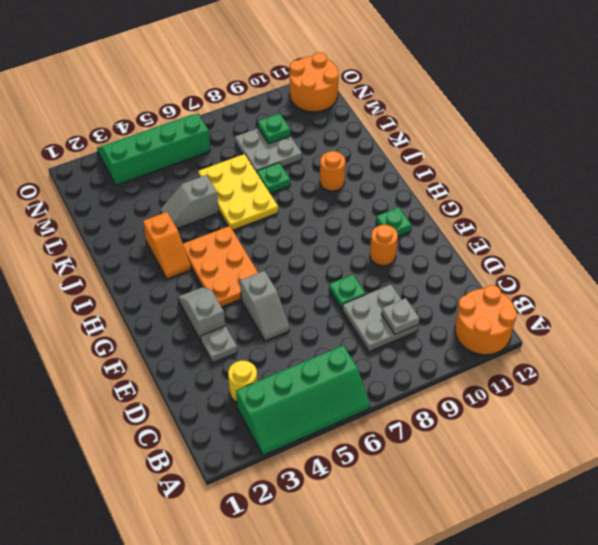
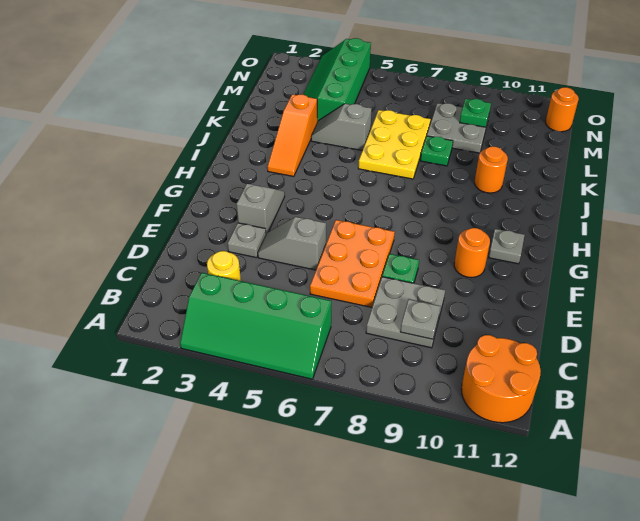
grey 1x2 slope [240,271,290,341] -> grey 1x2 slope turned to [258,217,326,270]
orange 2x3 plate [183,226,258,307] -> orange 2x3 plate moved to [310,220,395,307]
green 1x1 plate [376,207,412,236] -> grey 1x1 plate [489,229,524,264]
orange 1x2 slope [143,212,191,279] -> orange 1x3 slope [267,94,317,176]
green 2x4 slope [97,114,210,185] -> green 2x4 slope turned to [303,38,371,123]
orange 2x2 round brick [290,52,339,112] -> orange 1x1 round brick [546,87,579,132]

